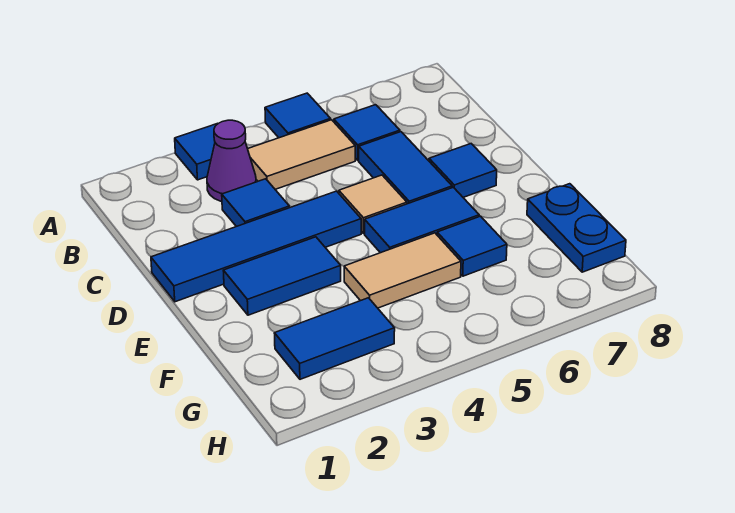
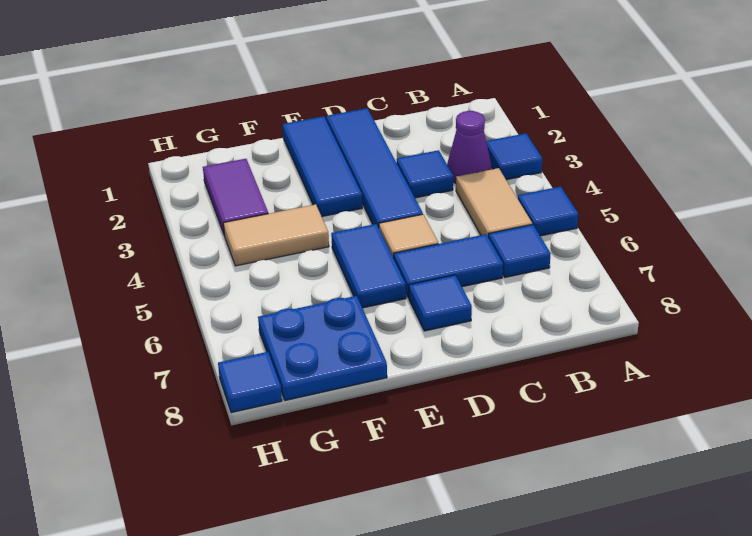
blue 1x2 tile [223,237,341,315] -> blue 1x3 tile [282,116,362,217]
tan 1x2 tile [344,233,461,308] -> tan 1x2 tile turned to [223,204,329,266]
blue 1x1 tile [437,216,507,276] -> blue 1x1 tile moved to [218,352,282,413]
blue 1x2 plate [527,184,626,272] -> blue 2x2 plate [258,296,387,401]
blue 1x2 tile [274,298,395,379] -> purple 1x2 tile [203,159,268,236]

